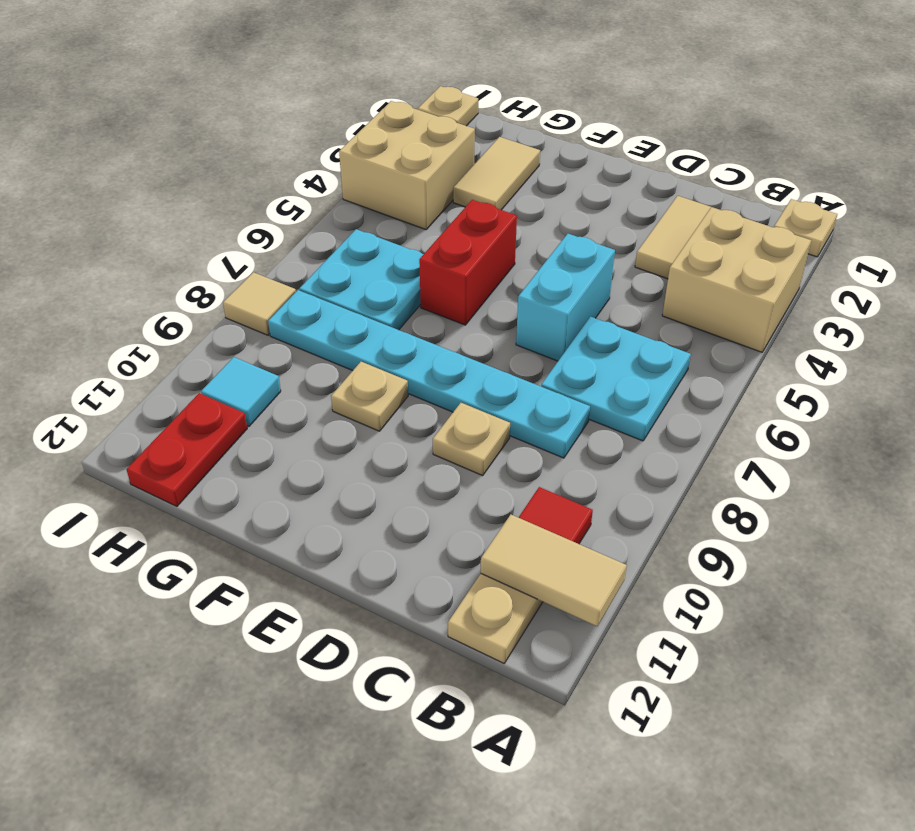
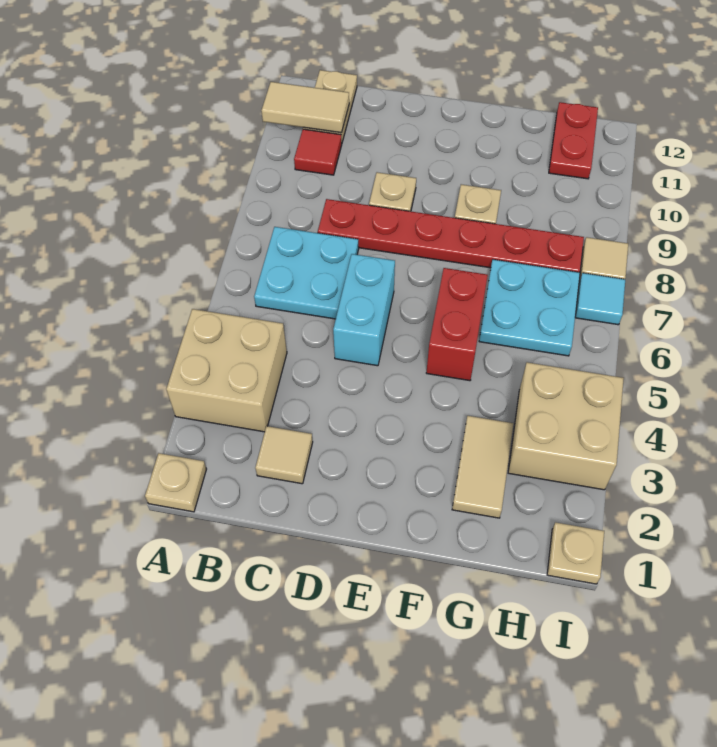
tan 1x2 tile [635,196,711,279] -> tan 1x1 tile [255,426,313,484]
cyan 1x6 plate [268,290,590,458] -> red 1x6 plate [318,199,584,272]
cyan 1x1 tile [201,357,281,426] -> cyan 1x1 tile moved to [575,273,625,325]

